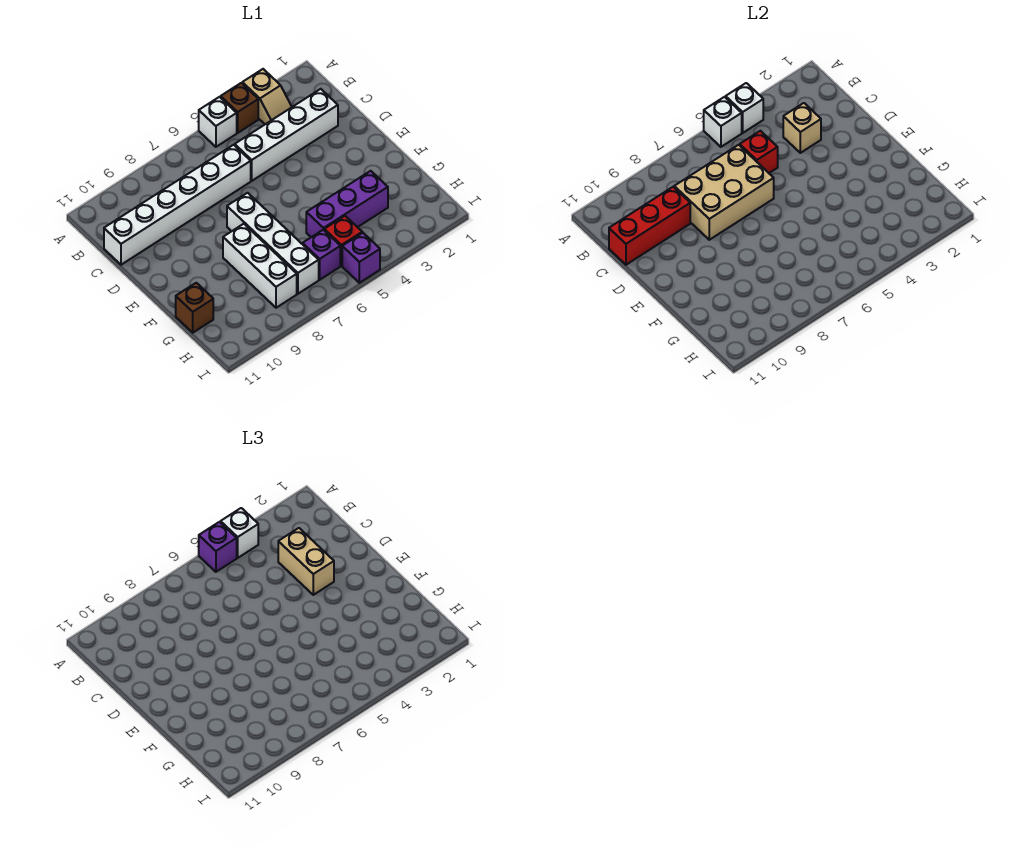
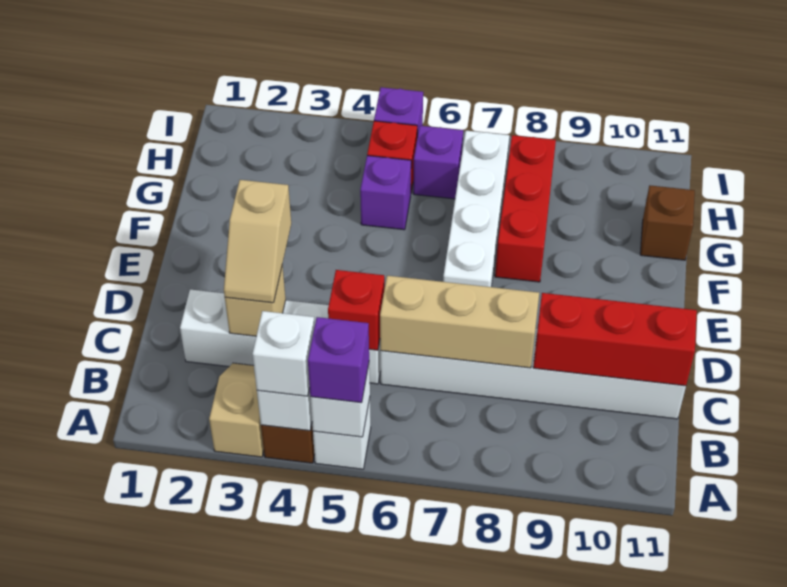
tan 1x2 brick [278,528,334,595] -> tan 1x2 slope [224,180,291,303]
tan 2x3 brick [674,145,774,240] -> tan 1x3 brick [380,276,539,368]
white 1x3 brick [223,224,297,308] -> red 1x3 brick [495,135,556,282]
purple 1x3 brick [306,171,388,237] -> purple 1x1 brick [360,156,411,230]

